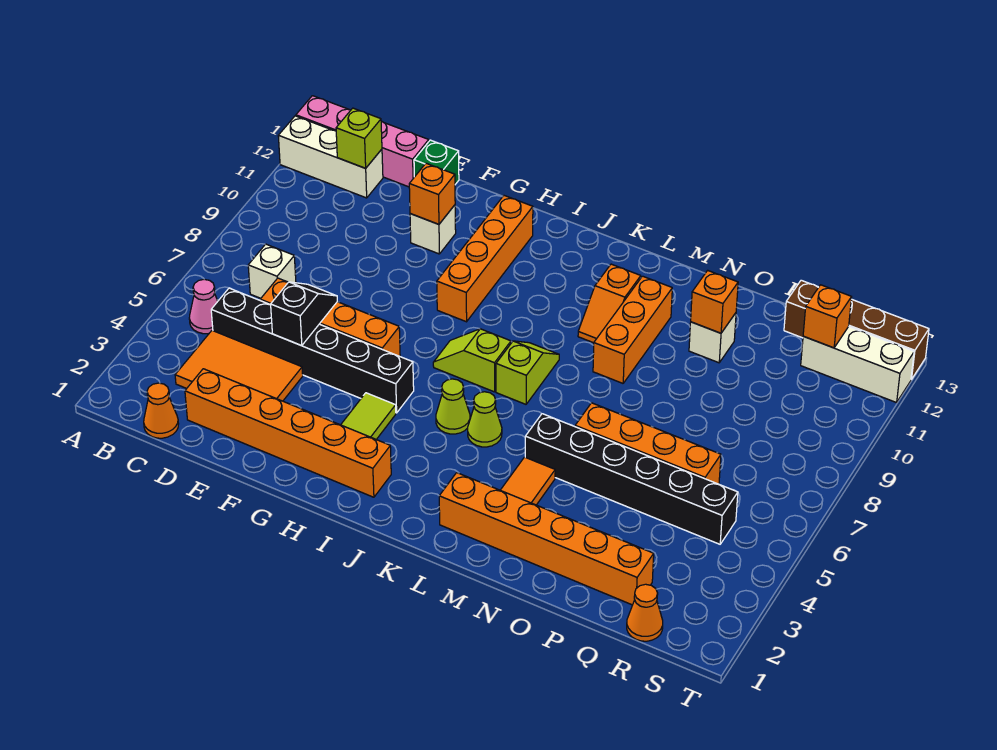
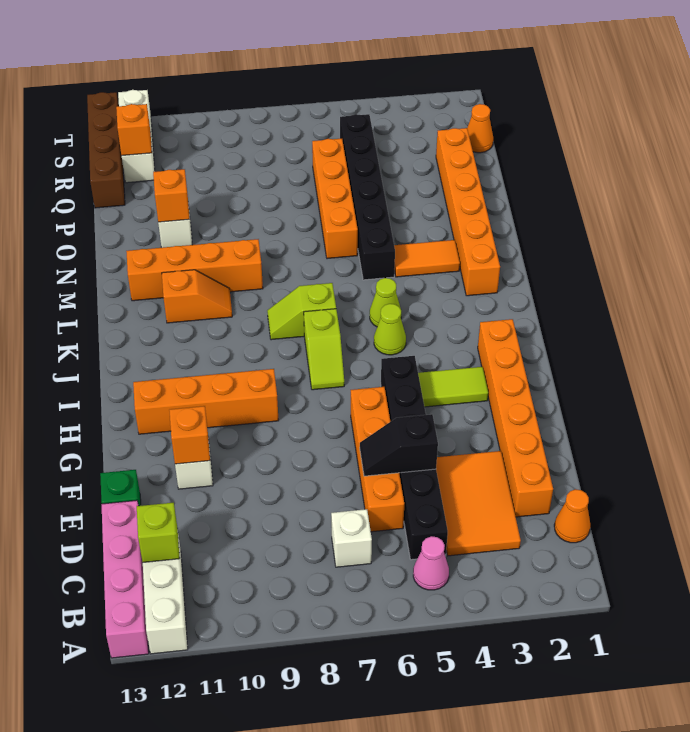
orange 1x3 brick [593,276,672,383] -> orange 1x4 brick [126,239,263,301]

